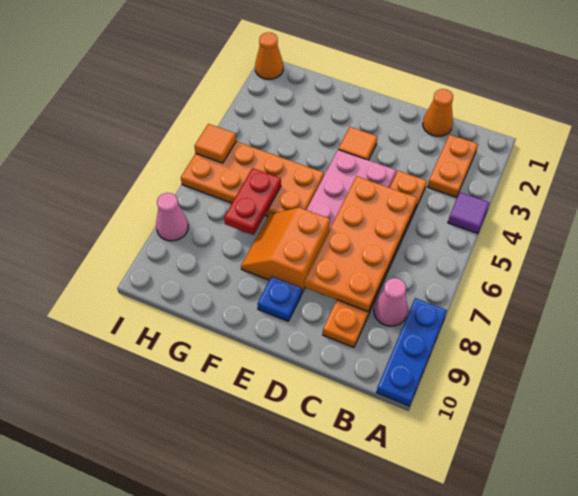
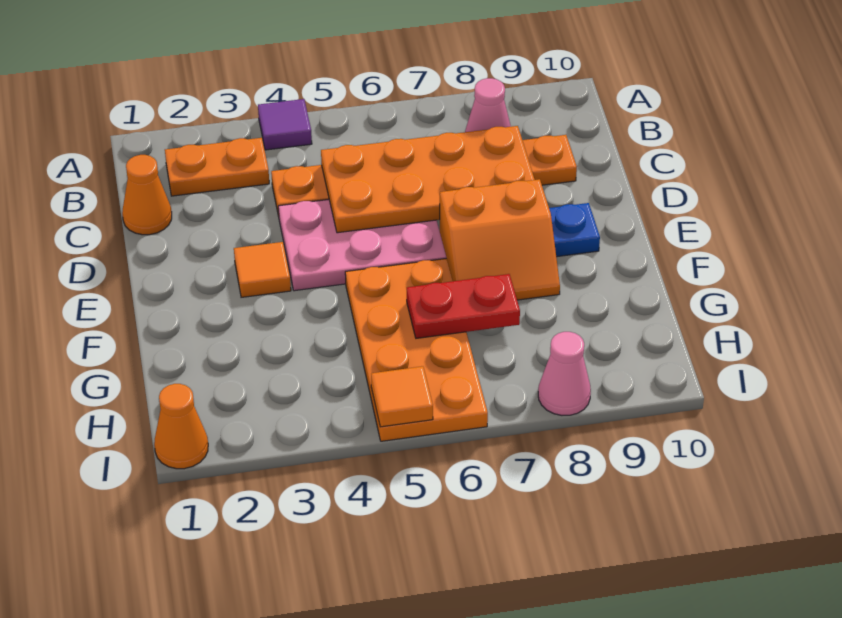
blue 1x3 plate [376,298,447,406] -> none

